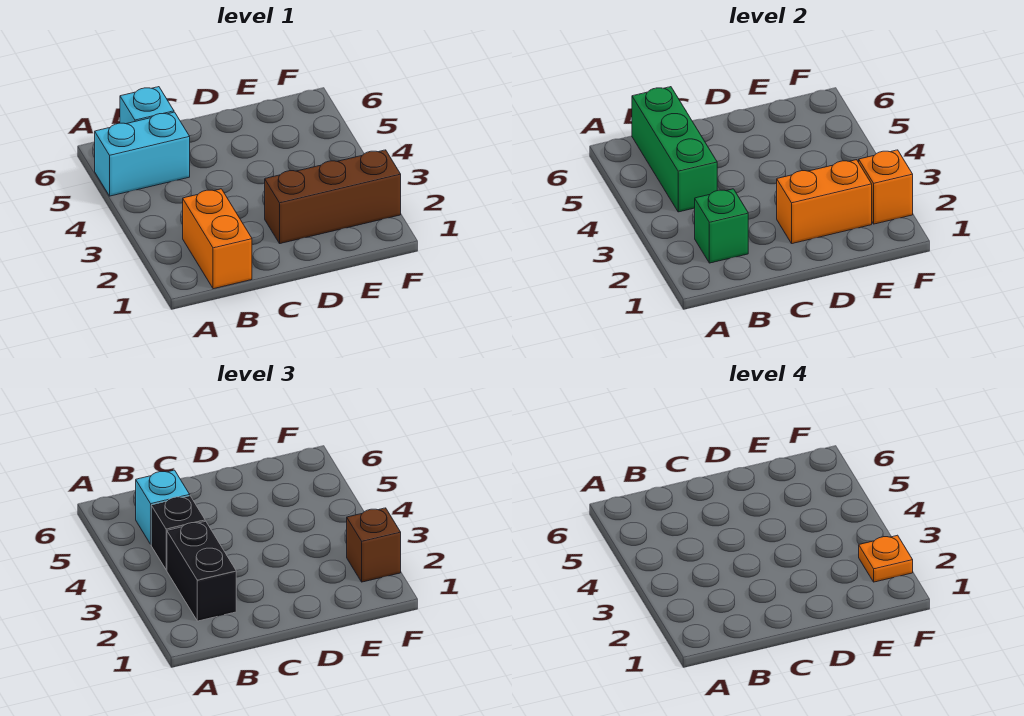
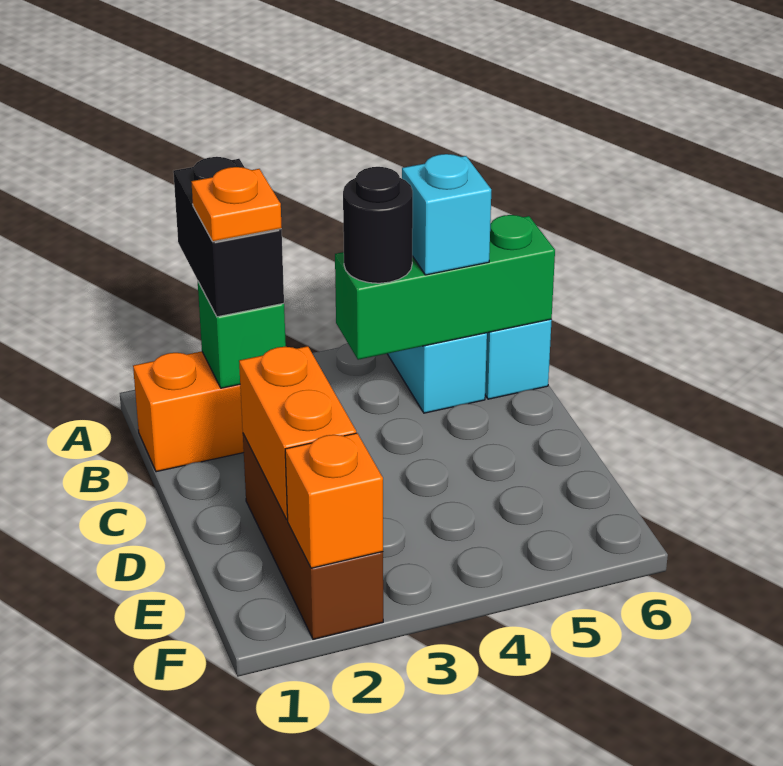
black 1x2 brick [167,521,236,621] -> black 1x2 brick turned to [173,157,284,317]
black 1x1 brick [151,496,205,570] -> black 1x1 round brick [343,167,413,283]
brown 1x1 brick [347,508,401,582] -> none
orange 1x1 plate [859,535,913,582] -> orange 1x1 plate moved to [191,167,282,242]

